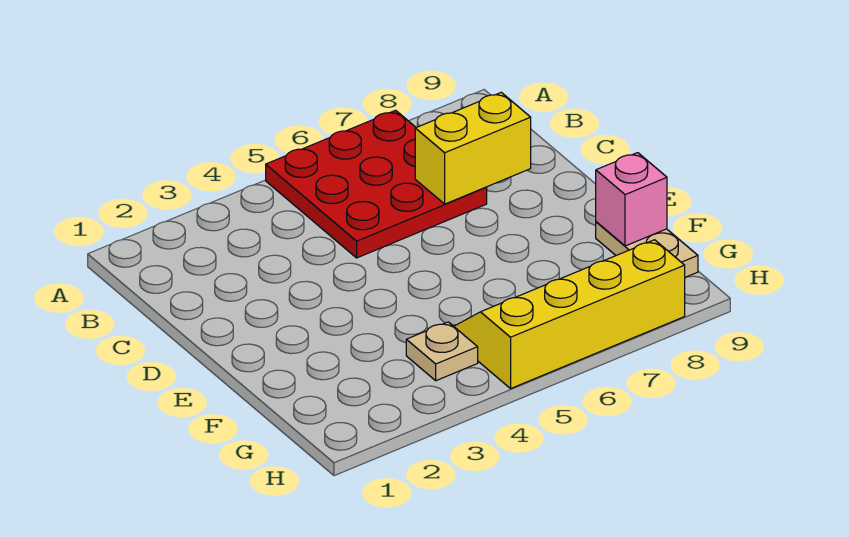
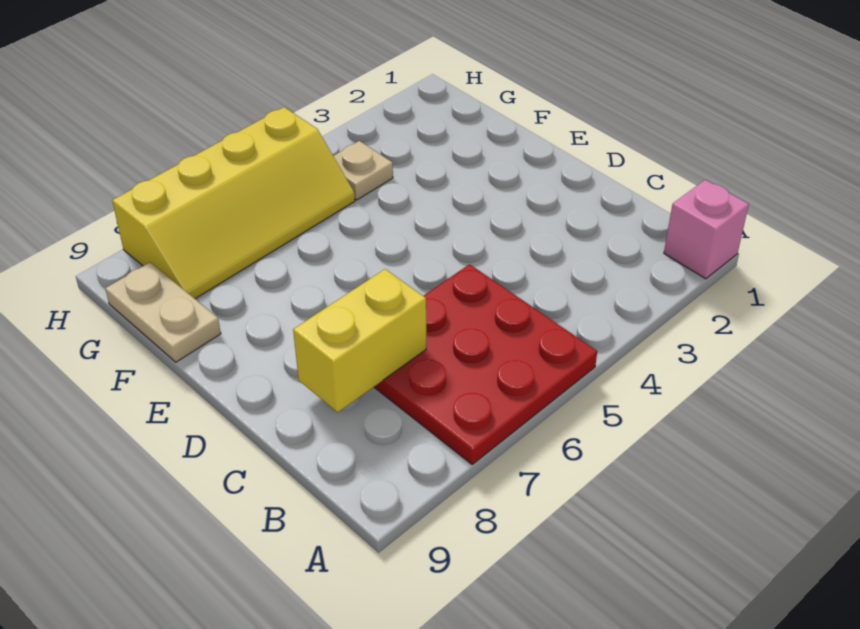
pink 1x1 brick [596,153,667,246] -> pink 1x1 brick moved to [664,180,749,279]

